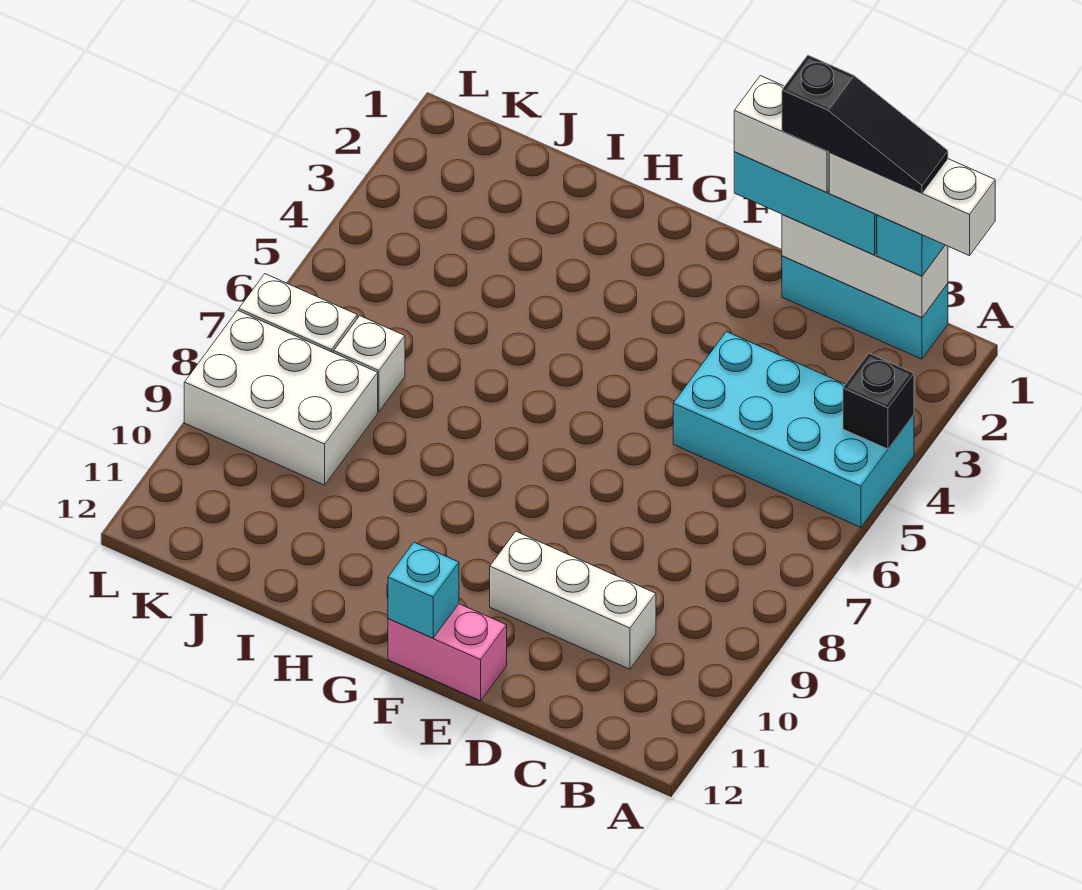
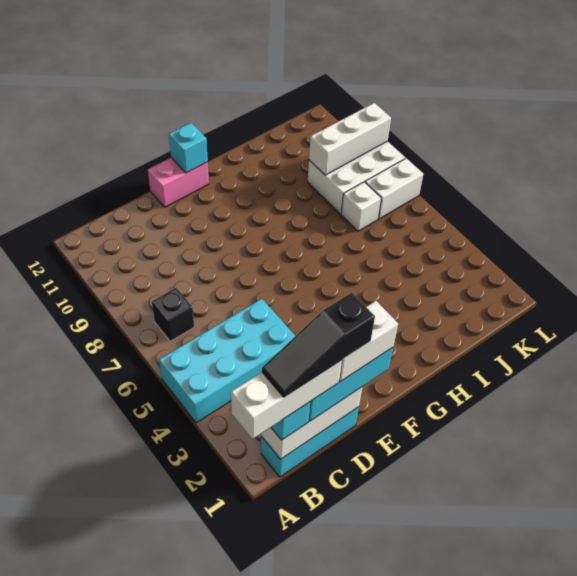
black 1x1 brick [843,353,914,449] -> black 1x1 brick moved to [152,288,194,341]
white 1x3 brick [490,532,656,669] -> white 1x3 brick moved to [309,103,391,175]

